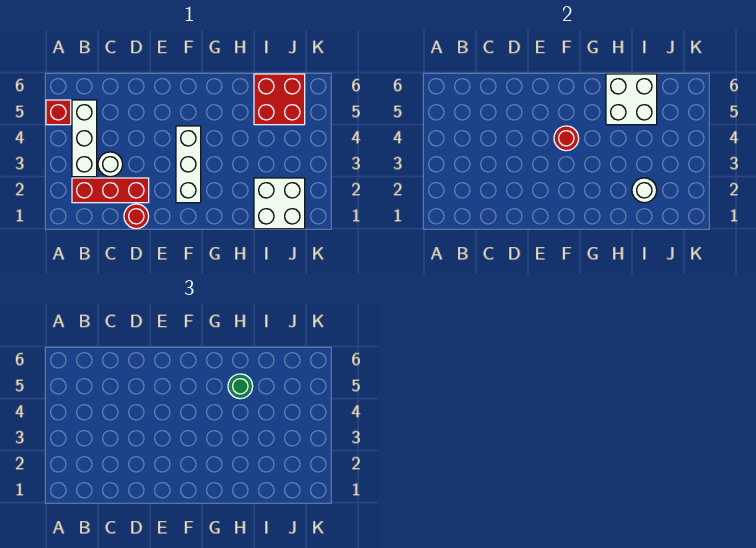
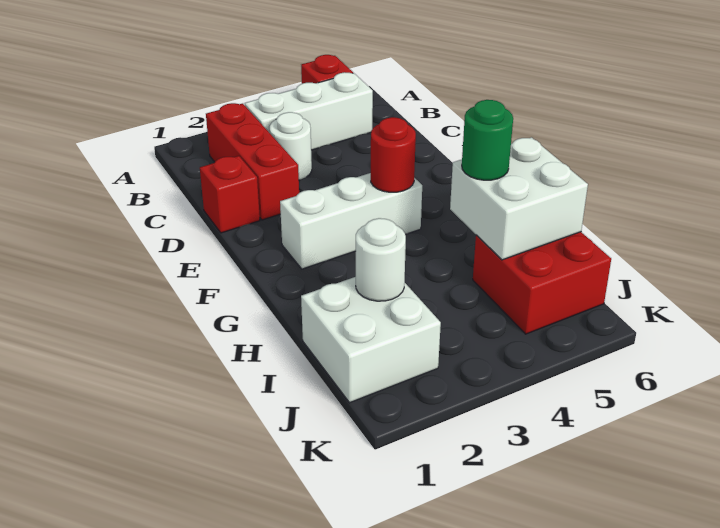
red 1x1 round brick [124,204,149,229] -> red 1x1 brick [200,156,260,233]

